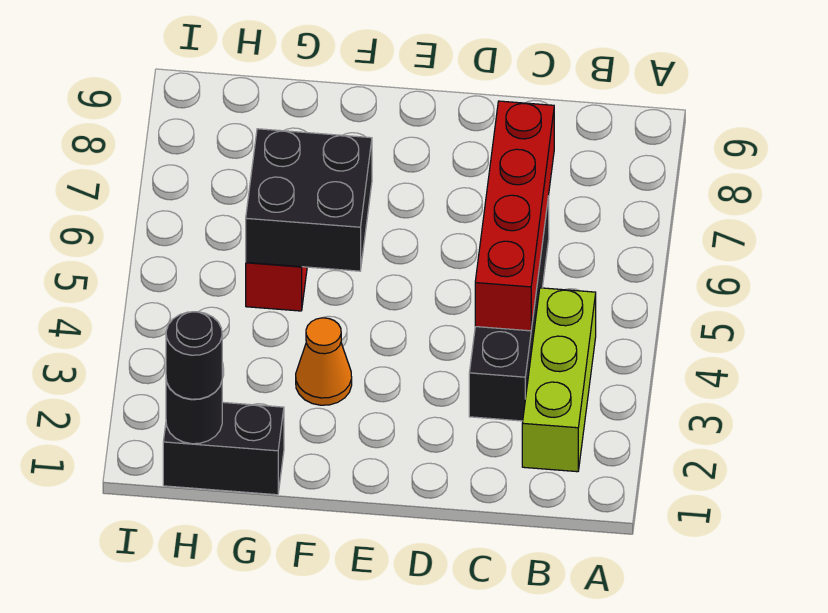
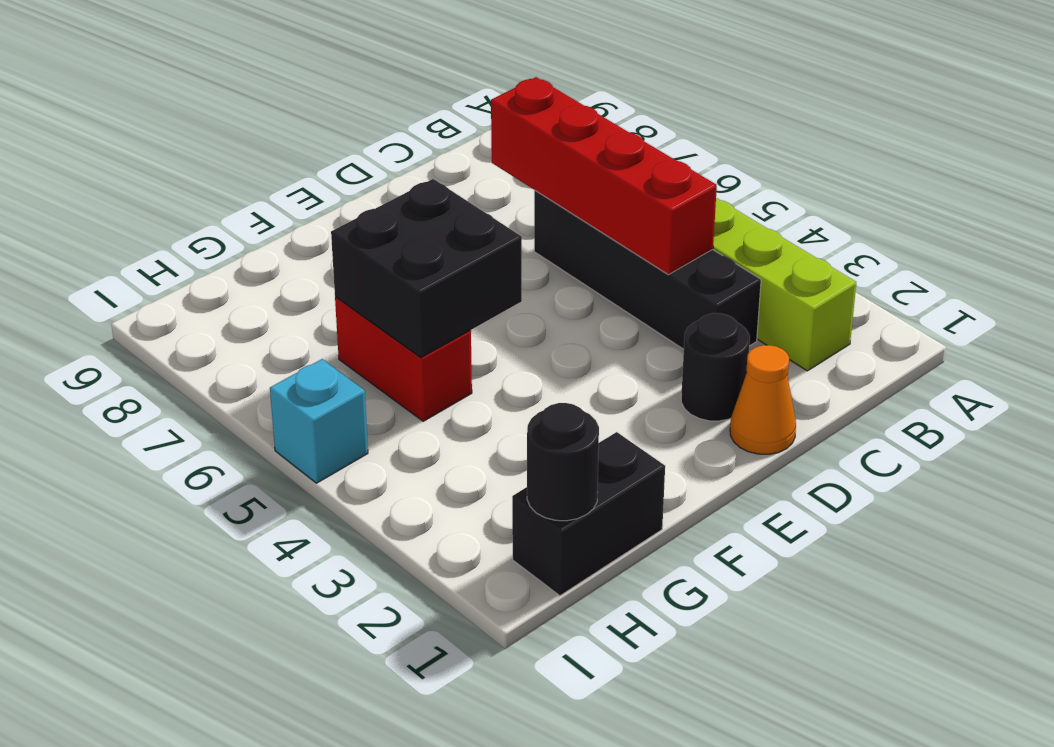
orange 1x1 cone [296,318,352,405] -> orange 1x1 cone moved to [730,345,796,454]
black 1x1 round brick [166,312,222,399] -> black 1x1 round brick moved to [681,313,750,421]
none -> cyan 1x1 brick [270,359,368,483]

